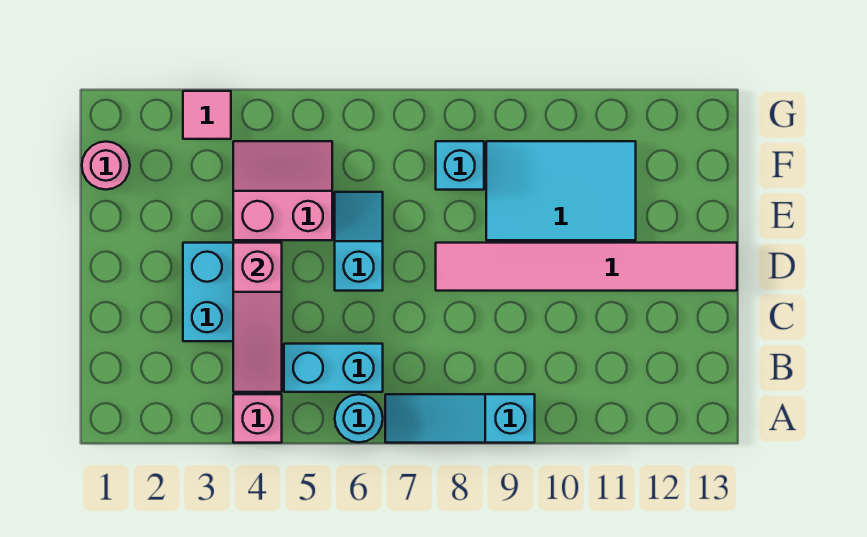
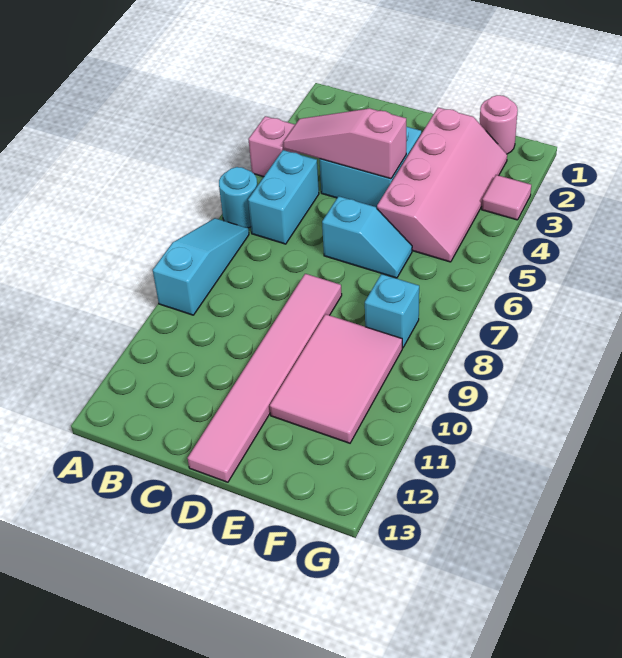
pink 2x2 slope [233,141,332,240] -> pink 2x4 slope [377,108,507,262]
cyan 2x3 tile [486,141,636,240] -> pink 2x3 tile [270,314,402,443]

